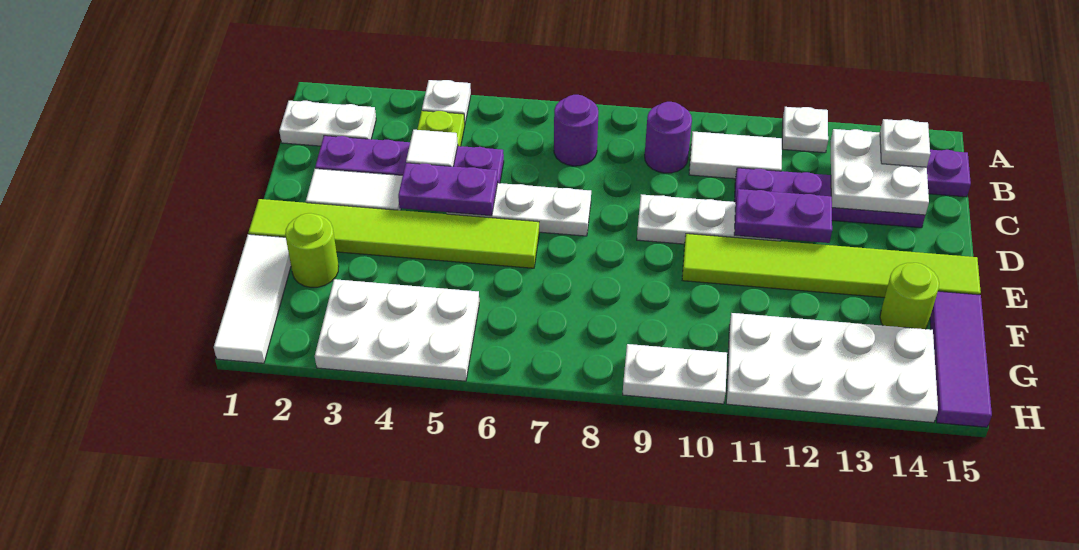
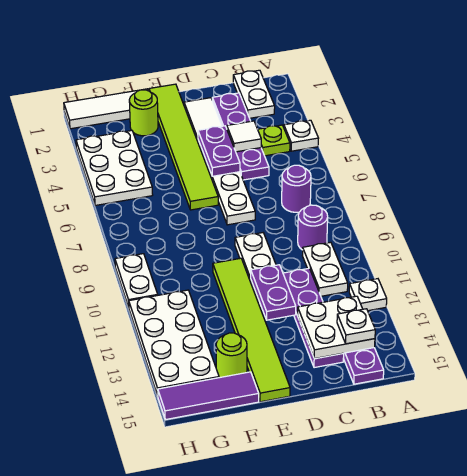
white 1x2 tile [689,132,782,179] -> white 1x2 plate [302,242,348,296]

